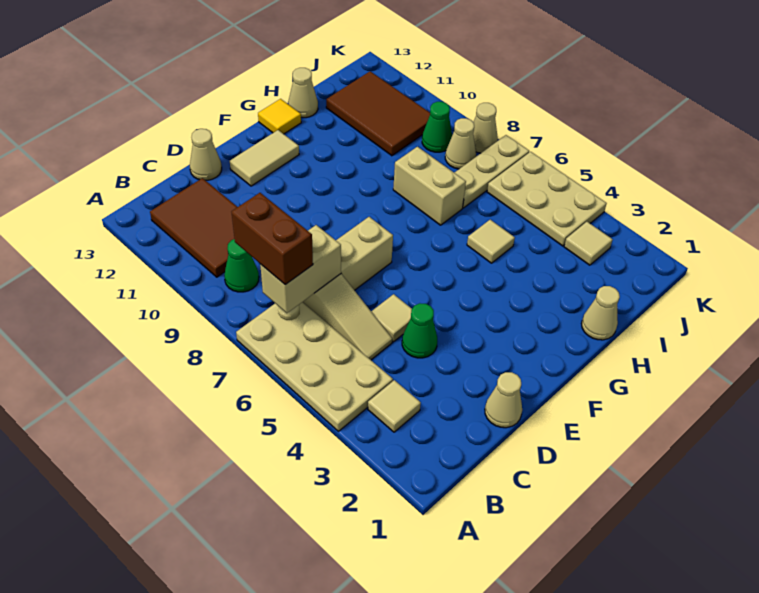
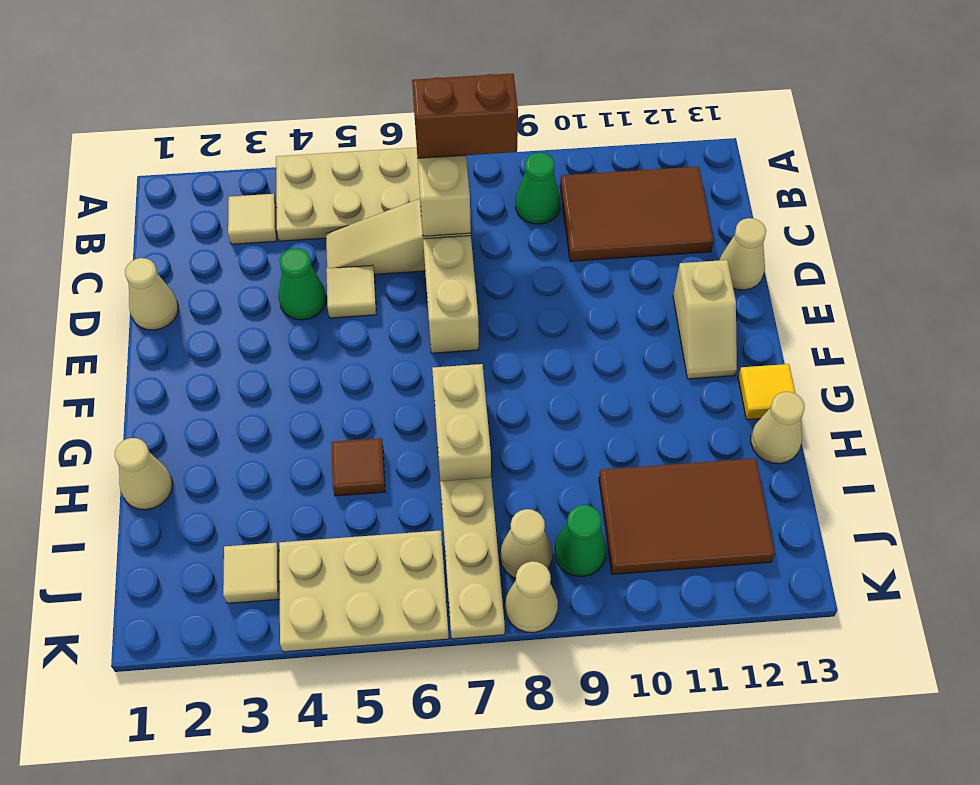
tan 1x2 tile [230,130,299,186] -> tan 1x2 slope [673,260,737,379]
tan 1x1 tile [467,220,515,263] -> brown 1x1 tile [331,438,385,496]
tan 1x2 brick [393,147,466,225] -> tan 1x2 brick turned to [432,364,491,481]

